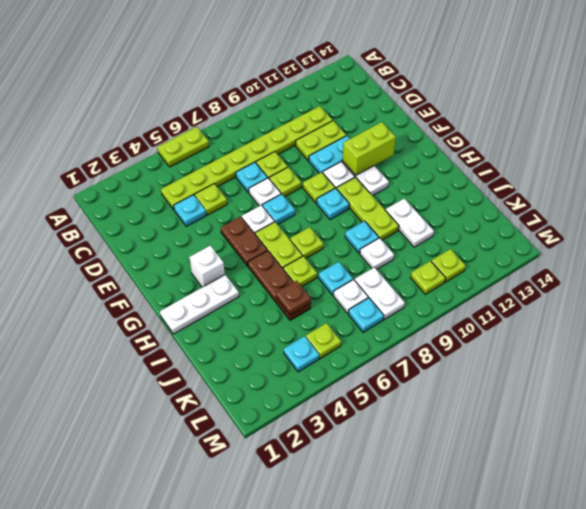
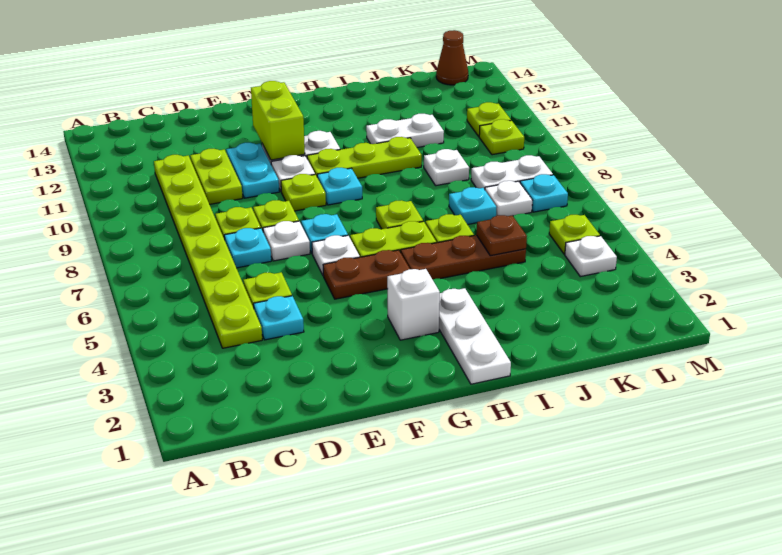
lime 1x2 plate [157,127,209,167] -> none
cyan 1x1 plate [345,221,379,253] -> none
cyan 1x1 plate [284,336,319,372] -> white 1x1 plate [565,236,617,277]
none -> brown 1x1 cone [436,30,468,85]

